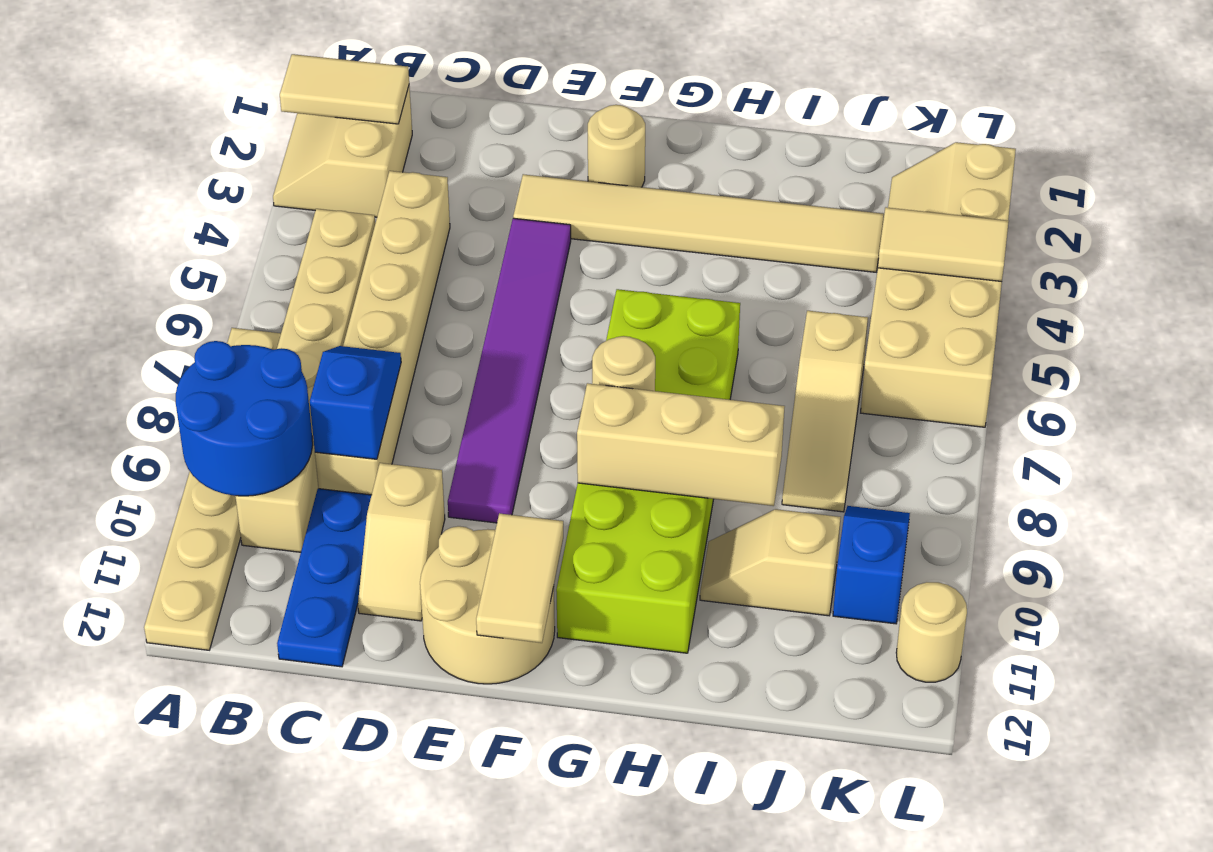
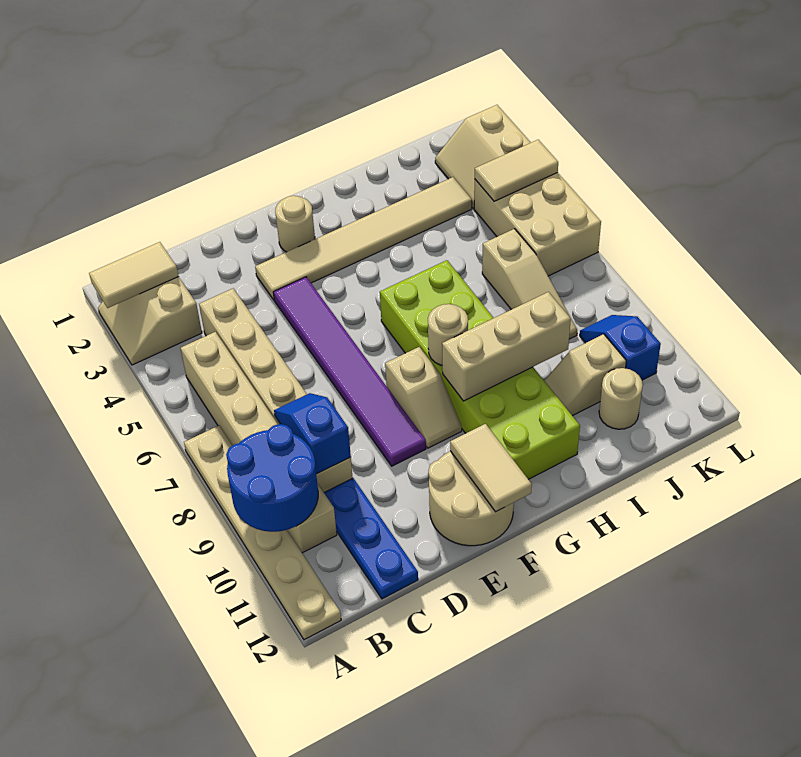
tan 1x2 slope [358,463,445,621] -> tan 1x2 slope moved to [385,347,462,448]
tan 1x1 round brick [896,582,967,682] -> tan 1x1 round brick moved to [599,368,643,429]

